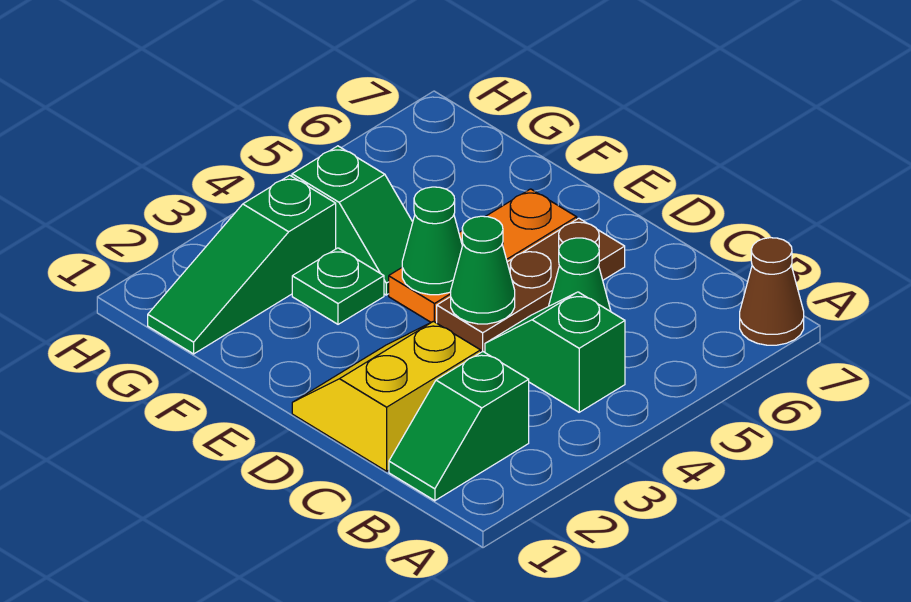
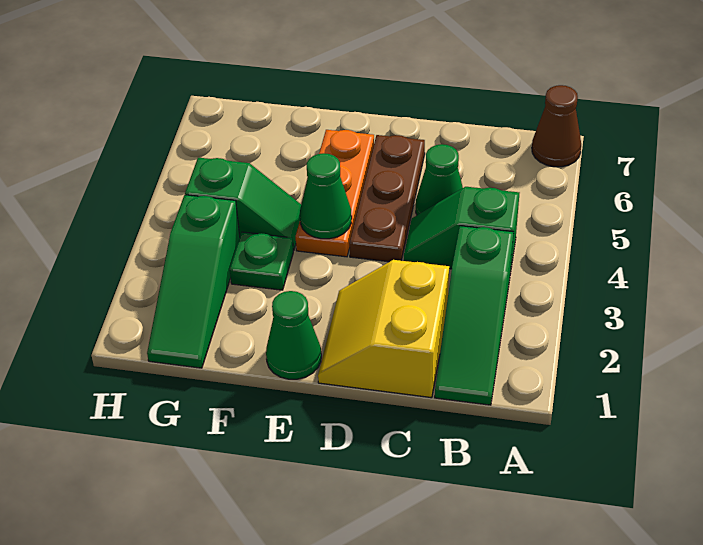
green 1x2 slope [389,352,529,501] -> green 1x3 slope [435,226,514,405]
green 1x1 cone [451,216,515,324] -> green 1x1 cone moved to [266,291,321,379]

